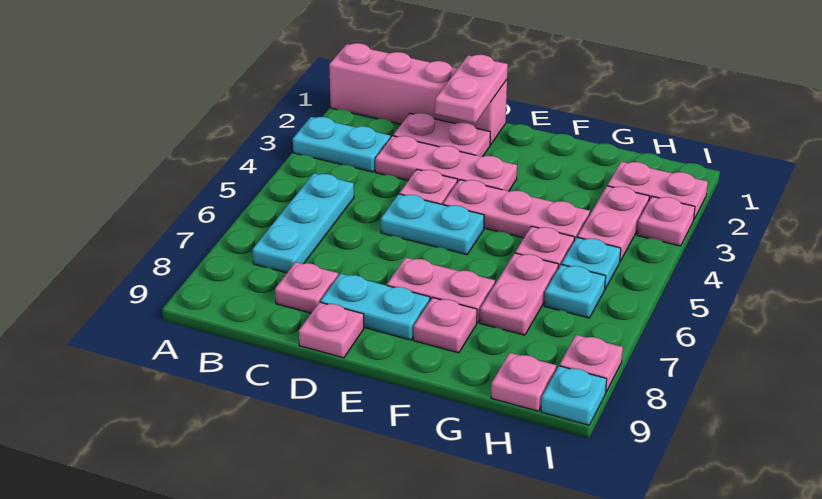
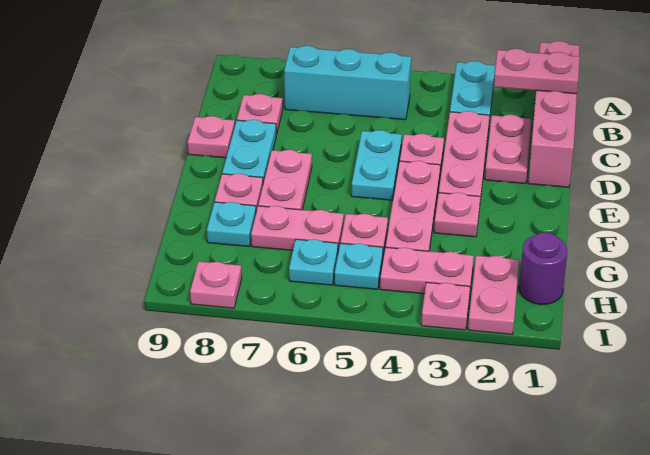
cyan 1x3 plate [252,173,354,273] -> cyan 1x3 brick [284,46,411,120]
pink 1x2 plate [435,55,508,123] -> pink 1x2 plate moved to [494,49,580,94]
none -> purple 1x1 round brick [519,232,567,304]
pink 1x1 plate [491,353,556,411] -> pink 1x1 plate moved to [434,193,480,237]
cyan 1x1 plate [541,366,607,425] -> cyan 1x1 plate moved to [207,202,256,246]

